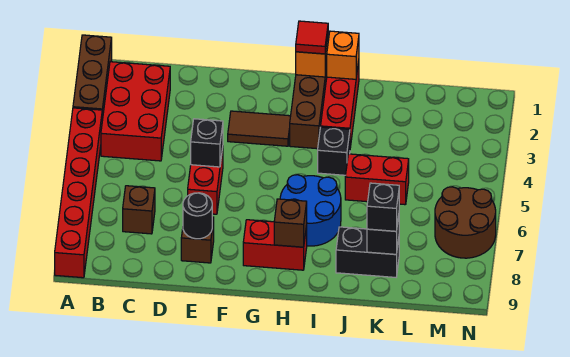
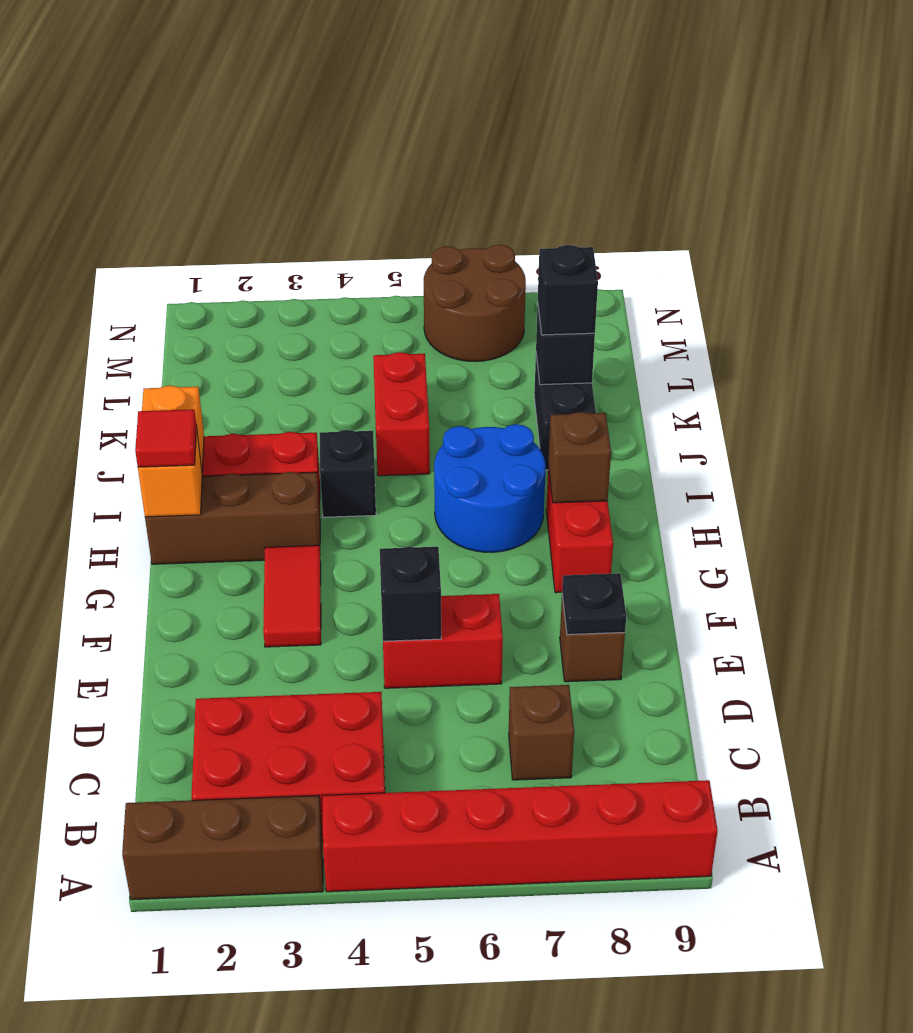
black 1x1 round brick [183,193,212,239] -> black 1x1 plate [562,573,626,635]
brown 1x2 tile [228,111,291,146] -> red 1x2 tile [263,545,321,647]

